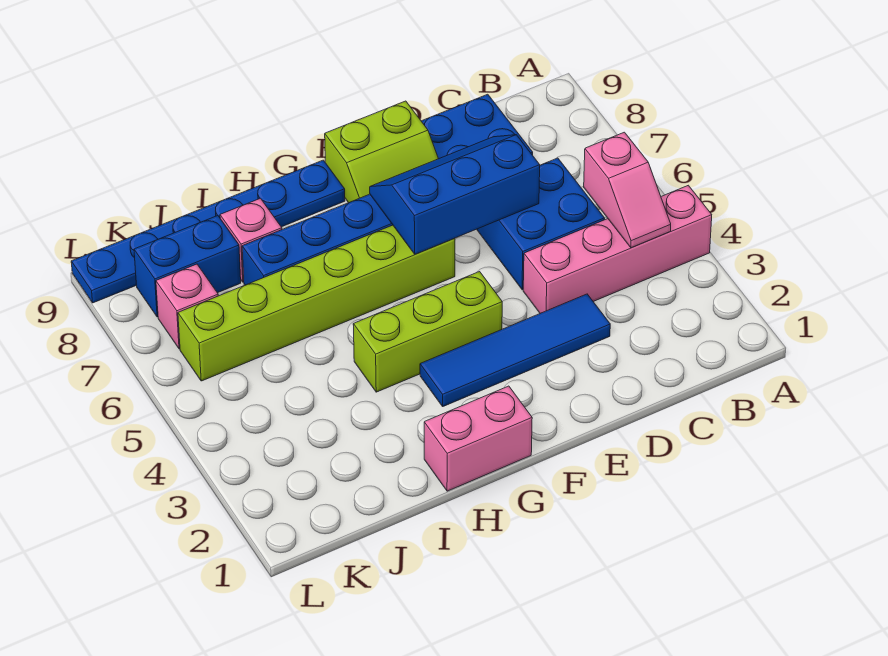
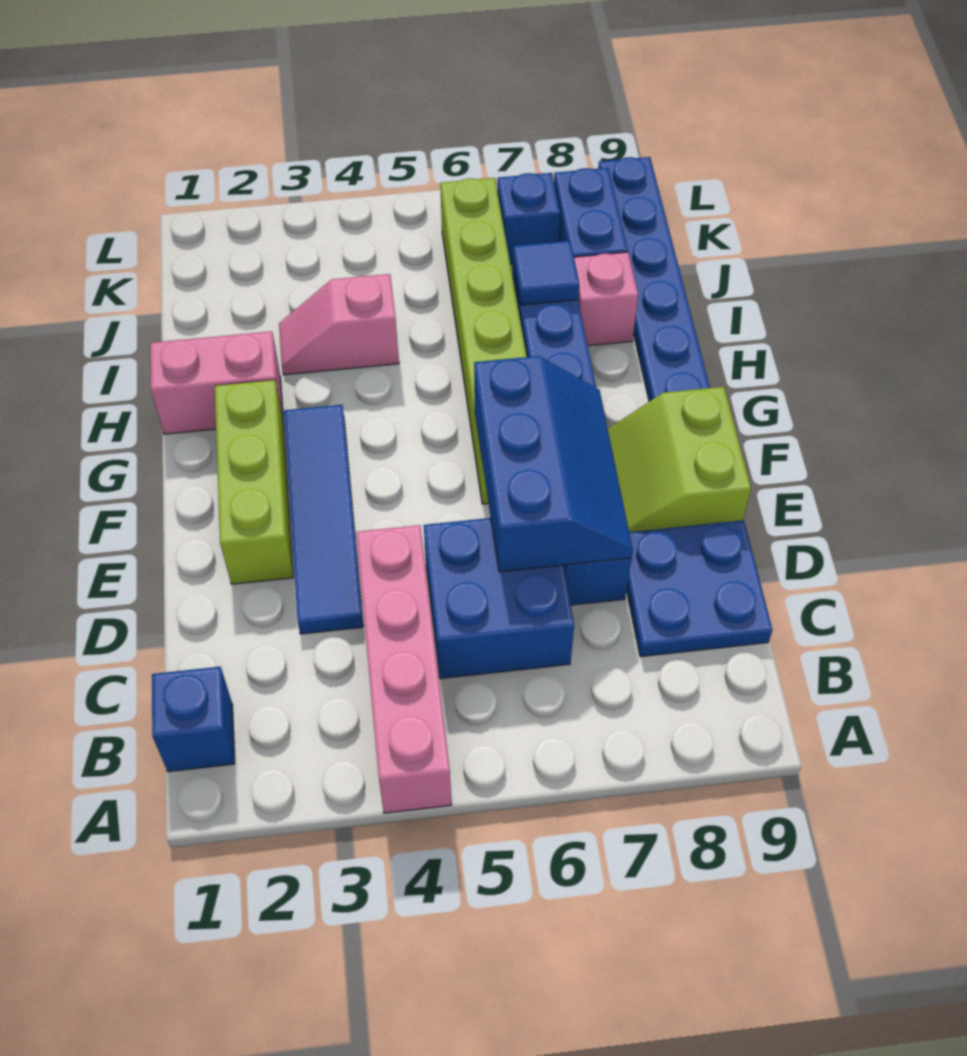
none -> blue 1x1 brick [152,667,235,772]
pink 1x2 slope [584,132,671,248] -> pink 1x2 slope moved to [279,274,399,375]
lime 1x3 brick [353,272,502,392] -> lime 1x3 brick moved to [215,380,293,584]
pink 1x2 brick [424,386,532,491] -> pink 1x2 brick turned to [150,331,283,434]
none -> blue 1x1 tile [513,241,579,305]
pink 1x1 brick [156,264,218,349] -> blue 1x1 brick [497,173,560,265]

